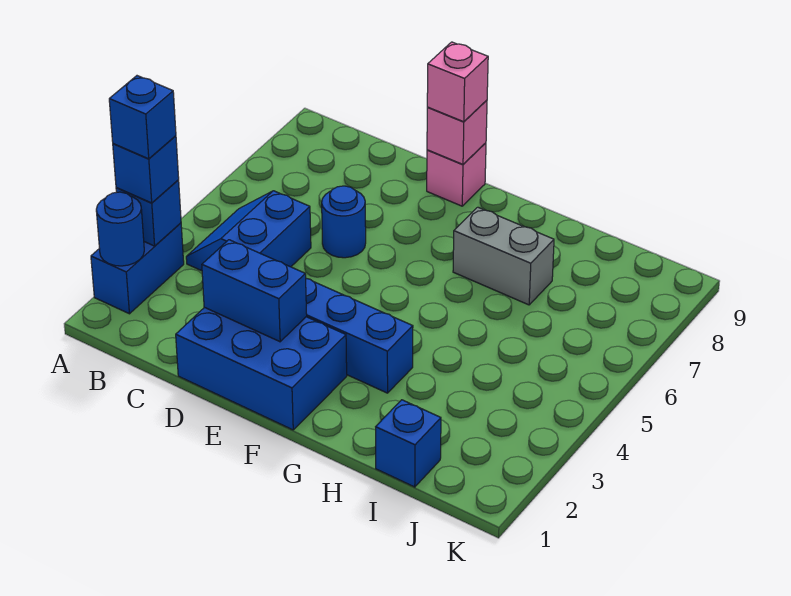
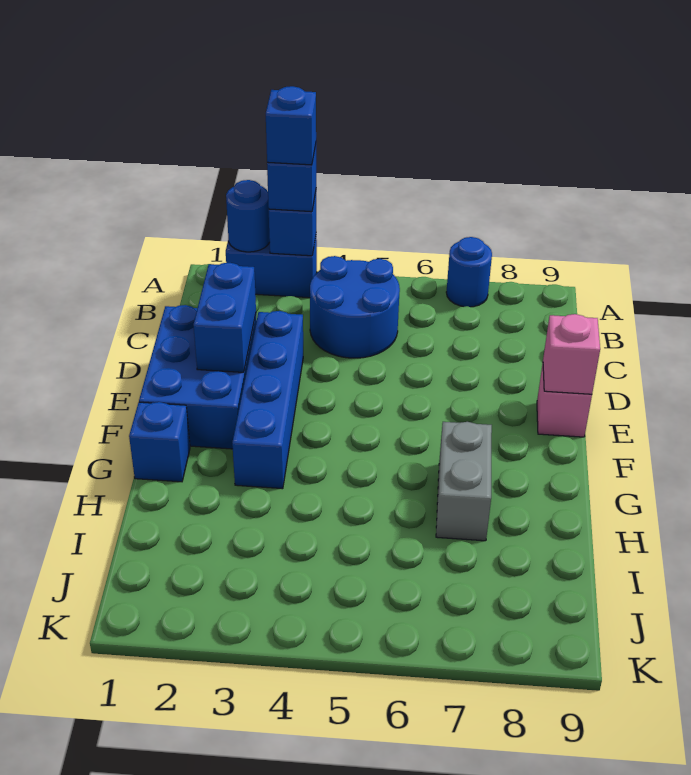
blue 2x2 slope [186,191,311,271] -> blue 2x2 round brick [310,256,400,358]
blue 1x1 round brick [322,186,366,258] -> blue 1x1 round brick moved to [446,237,492,307]
pink 1x1 brick [427,42,488,122] -> none
blue 1x1 brick [376,400,441,487] -> blue 1x1 brick moved to [129,402,190,482]

